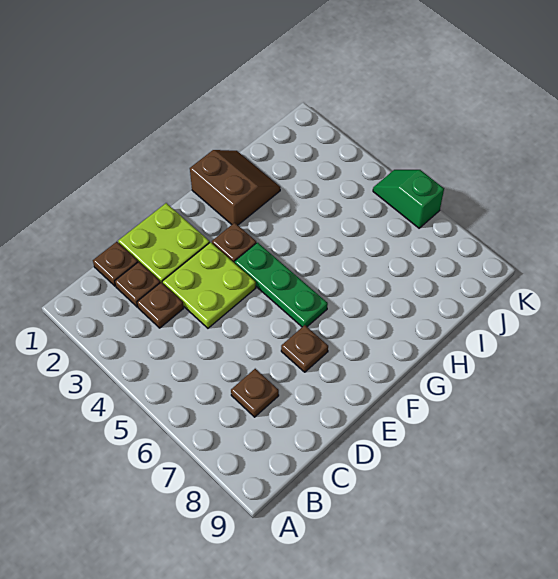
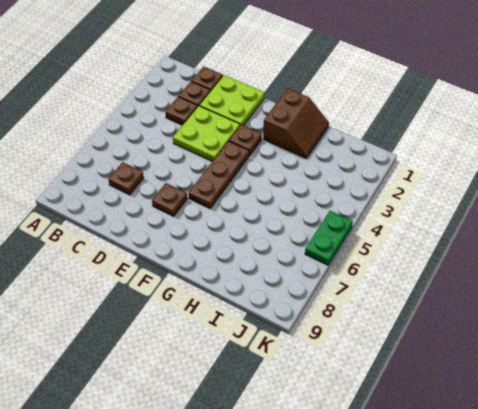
green 1x3 plate [235,243,328,327] -> brown 1x3 plate [189,141,250,208]
green 1x2 slope [373,170,444,228] -> green 1x2 plate [305,211,353,265]

